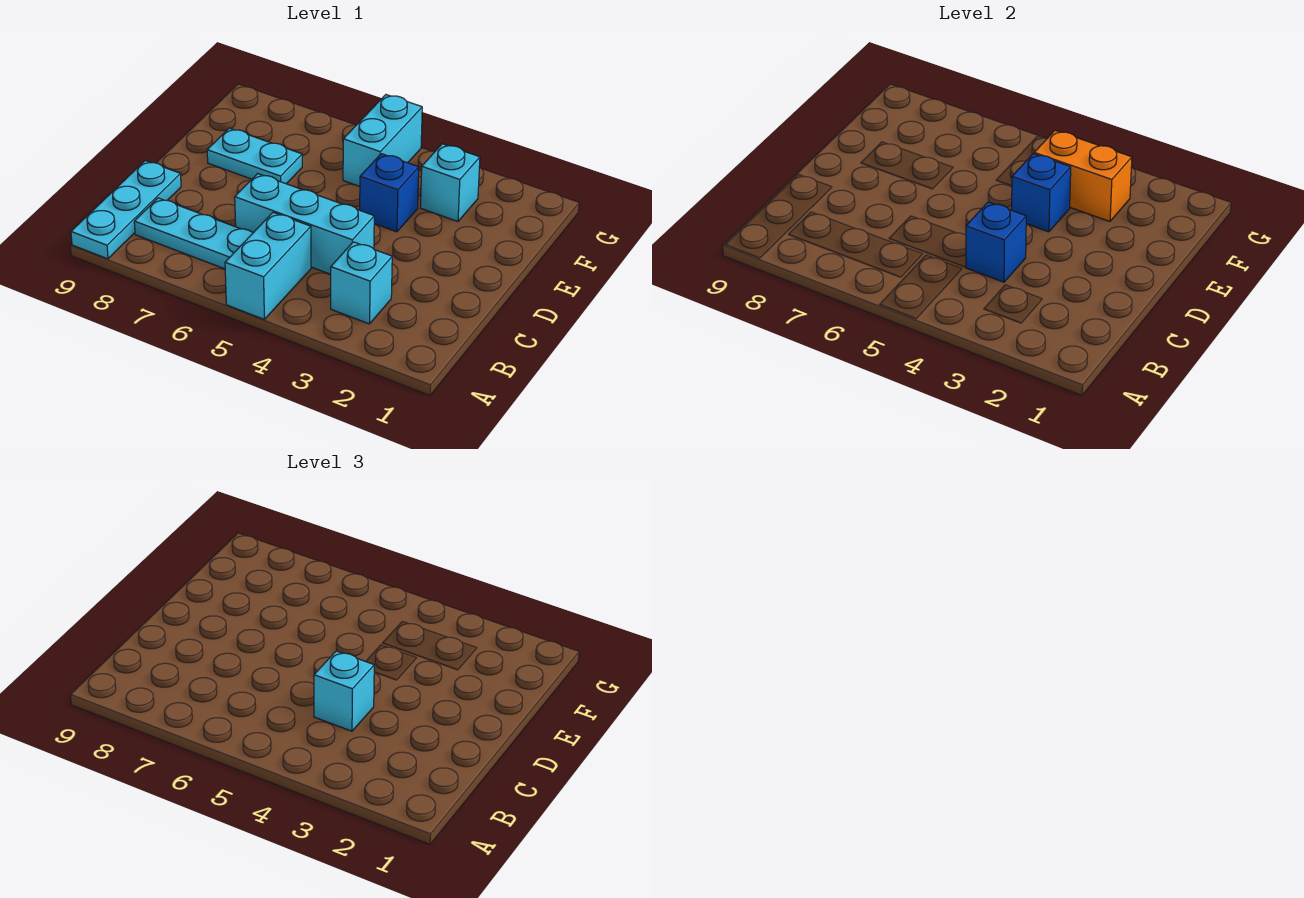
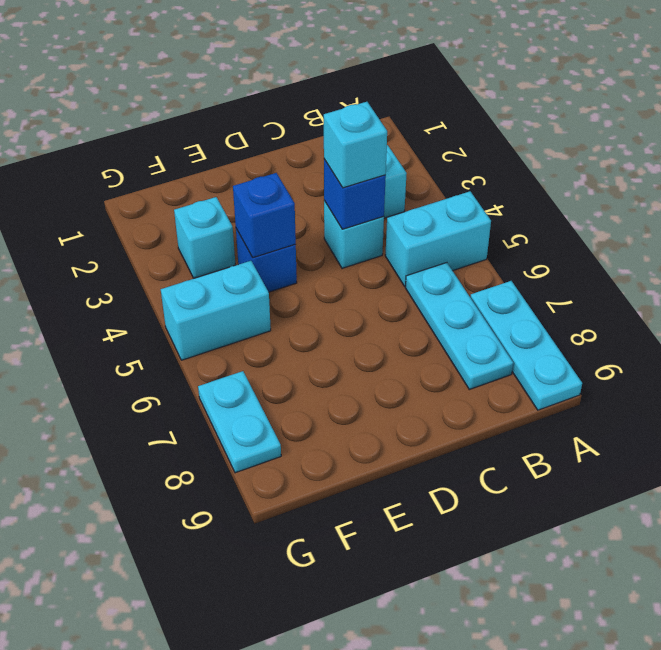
cyan 1x3 plate [71,161,181,259] -> cyan 1x3 plate turned to [470,281,582,410]
cyan 1x3 brick [235,174,374,274] -> cyan 1x1 brick [324,201,384,268]
cyan 1x2 plate [207,128,302,184] -> cyan 1x2 plate moved to [198,371,281,473]
orange 1x2 brick [1034,130,1132,222] -> none

